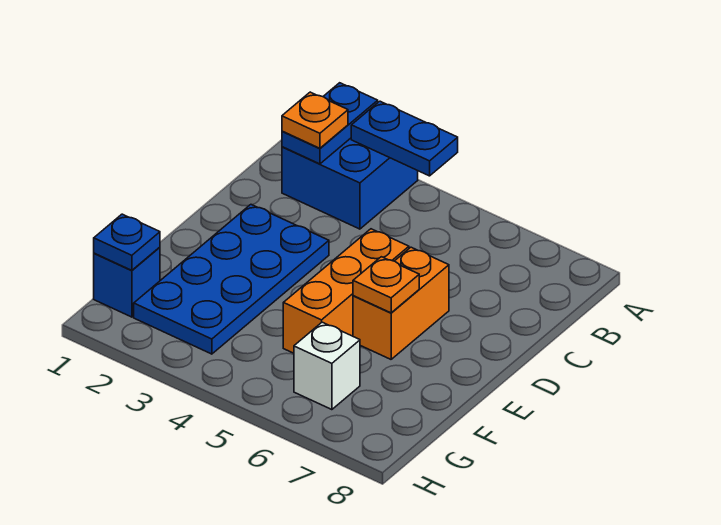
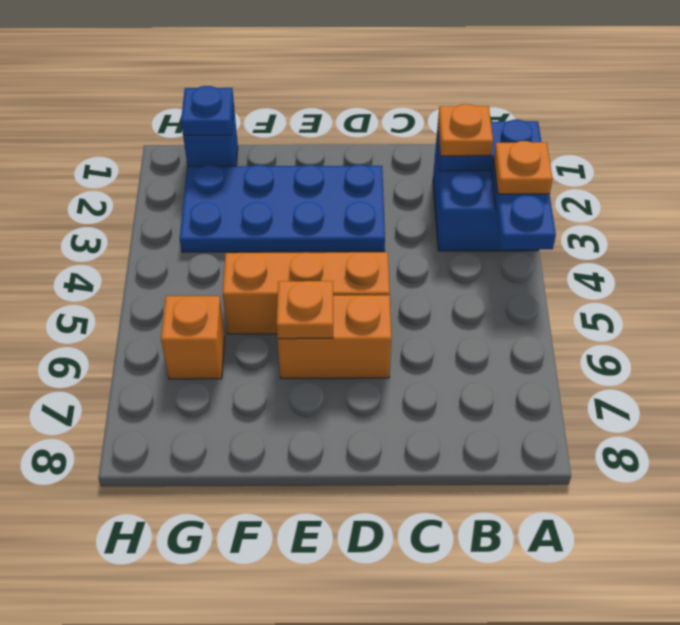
none -> orange 1x1 plate [494,141,553,194]
white 1x1 brick [294,322,360,410] -> orange 1x1 brick [161,296,225,379]

